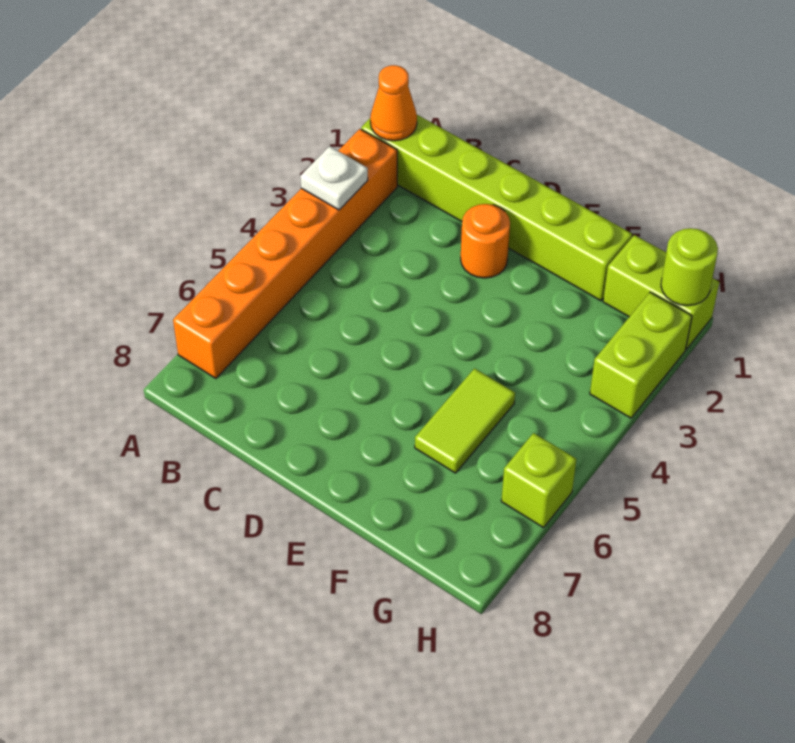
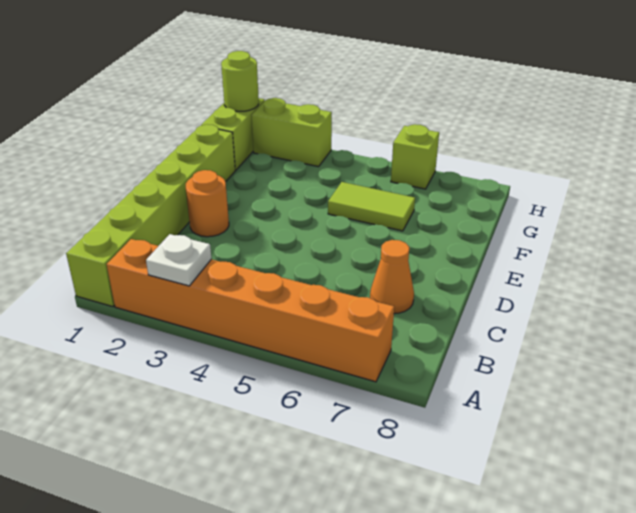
orange 1x1 cone [370,65,417,141] -> orange 1x1 cone moved to [370,240,414,314]

